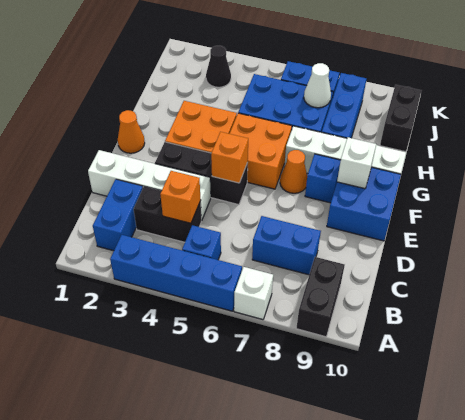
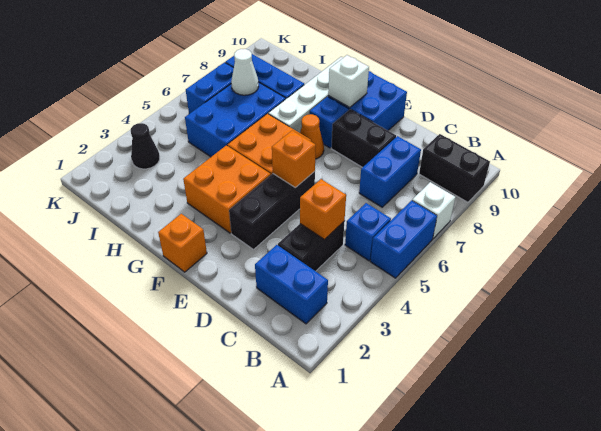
blue 1x4 brick [110,235,242,311] -> blue 1x2 brick [371,200,437,278]
white 1x4 brick [88,150,211,220] -> none
orange 1x1 cone [118,110,145,153] -> orange 1x1 brick [158,214,207,272]
black 1x2 brick [380,85,421,152] -> black 1x2 brick moved to [331,110,396,168]

